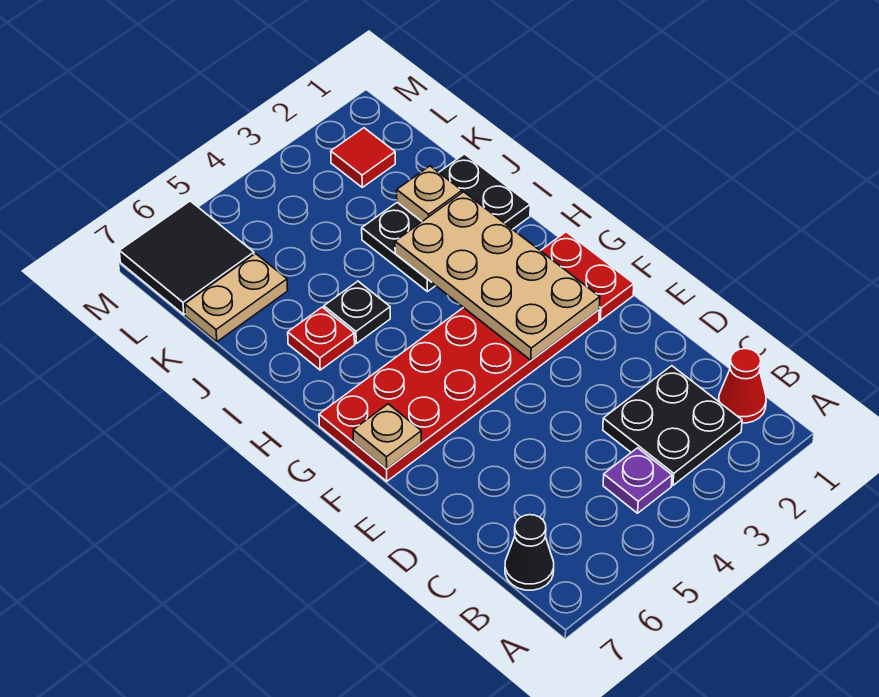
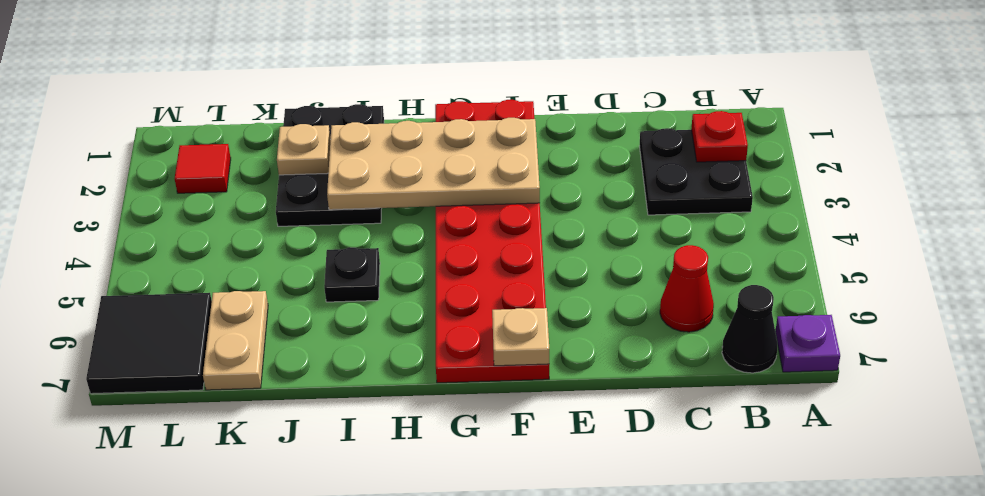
red 1x1 cone [719,349,766,423] -> red 1x1 cone moved to [660,245,714,332]
purple 1x1 plate [603,448,672,513] -> purple 1x1 plate moved to [775,315,840,372]
red 1x1 plate [288,307,355,370] -> red 1x1 plate moved to [691,111,748,162]

